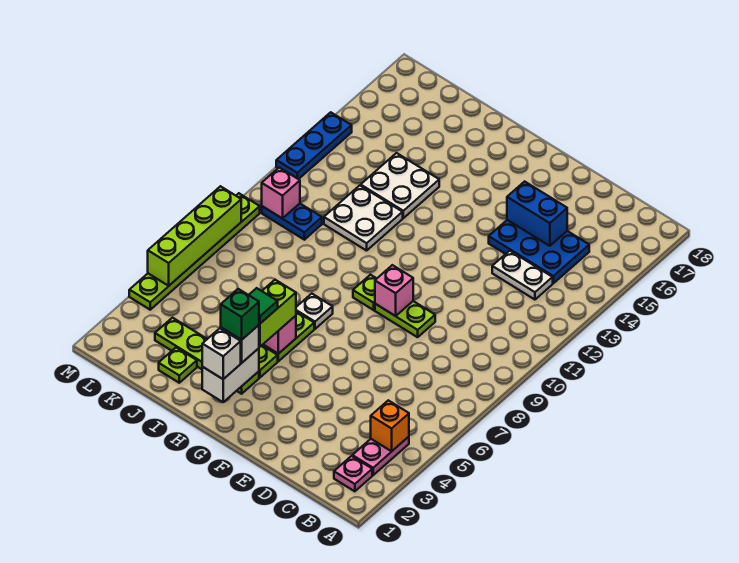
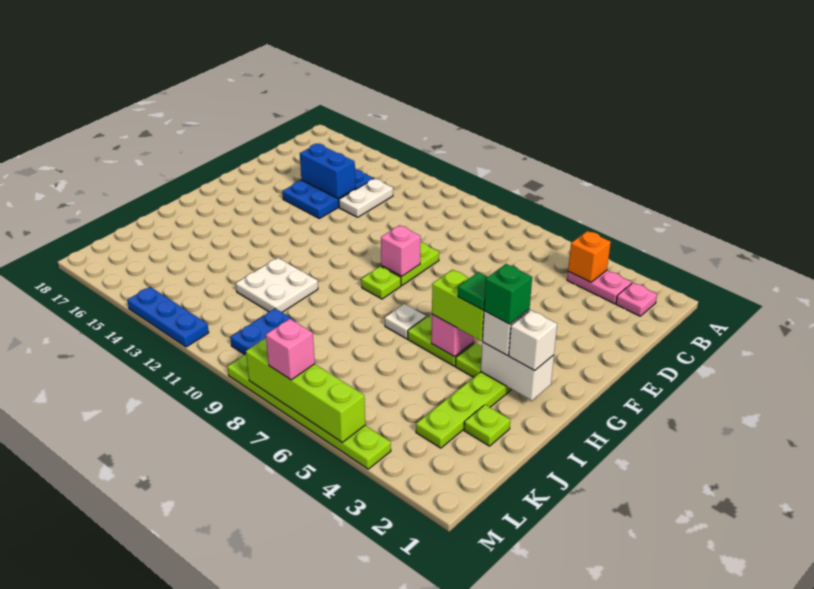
blue 1x2 brick [507,182,567,246] -> blue 1x2 brick turned to [300,144,356,198]
white 2x2 plate [361,153,439,218] -> none
pink 1x1 brick [262,168,300,218] -> pink 1x1 brick moved to [266,319,315,380]

